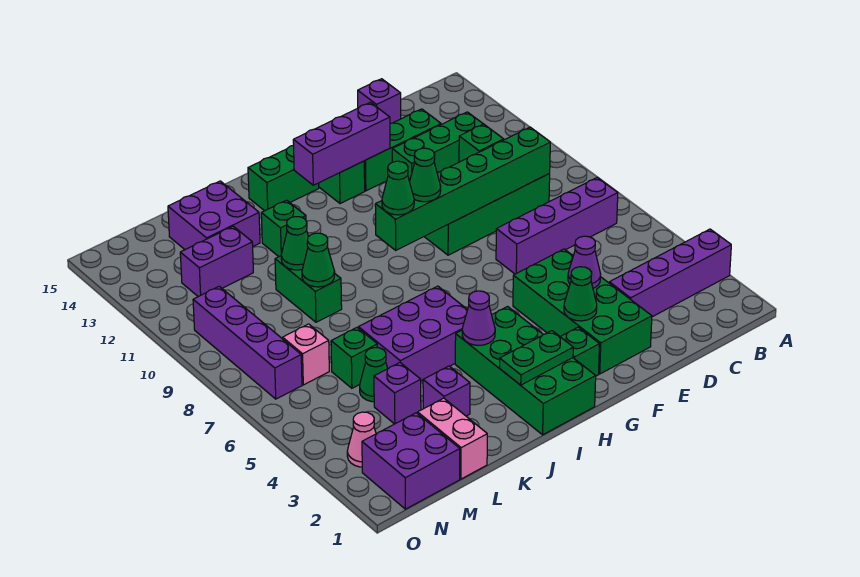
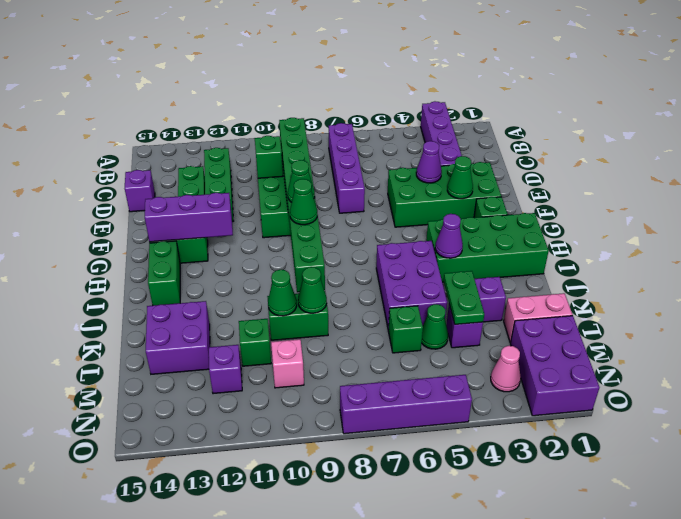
green 1x6 brick [375,127,550,250] -> green 1x8 brick [279,118,325,292]
purple 1x3 brick [293,102,390,185] -> purple 1x3 brick turned to [145,193,233,242]
green 1x2 plate [500,331,573,385] -> green 1x2 plate moved to [444,271,484,324]
green 1x1 brick [261,200,306,256] -> green 1x1 brick moved to [239,319,271,366]
purple 1x2 brick [180,226,253,297] -> purple 1x1 brick [209,345,242,394]
purple 2x2 brick [362,413,460,509] -> purple 2x3 brick [510,316,599,416]
pink 1x1 brick [283,324,329,385] -> pink 1x1 brick moved to [271,339,304,388]
purple 1x4 brick [193,286,302,399] -> purple 1x4 brick moved to [340,375,472,434]

